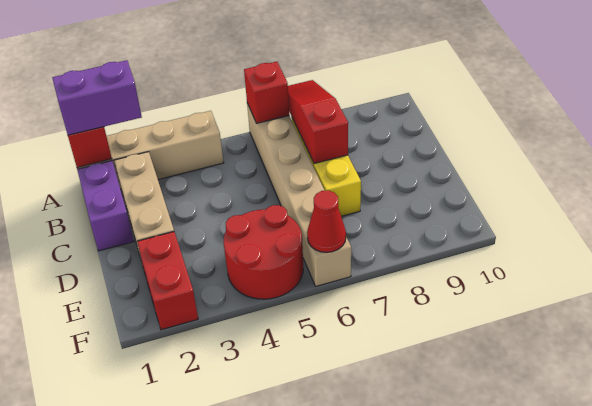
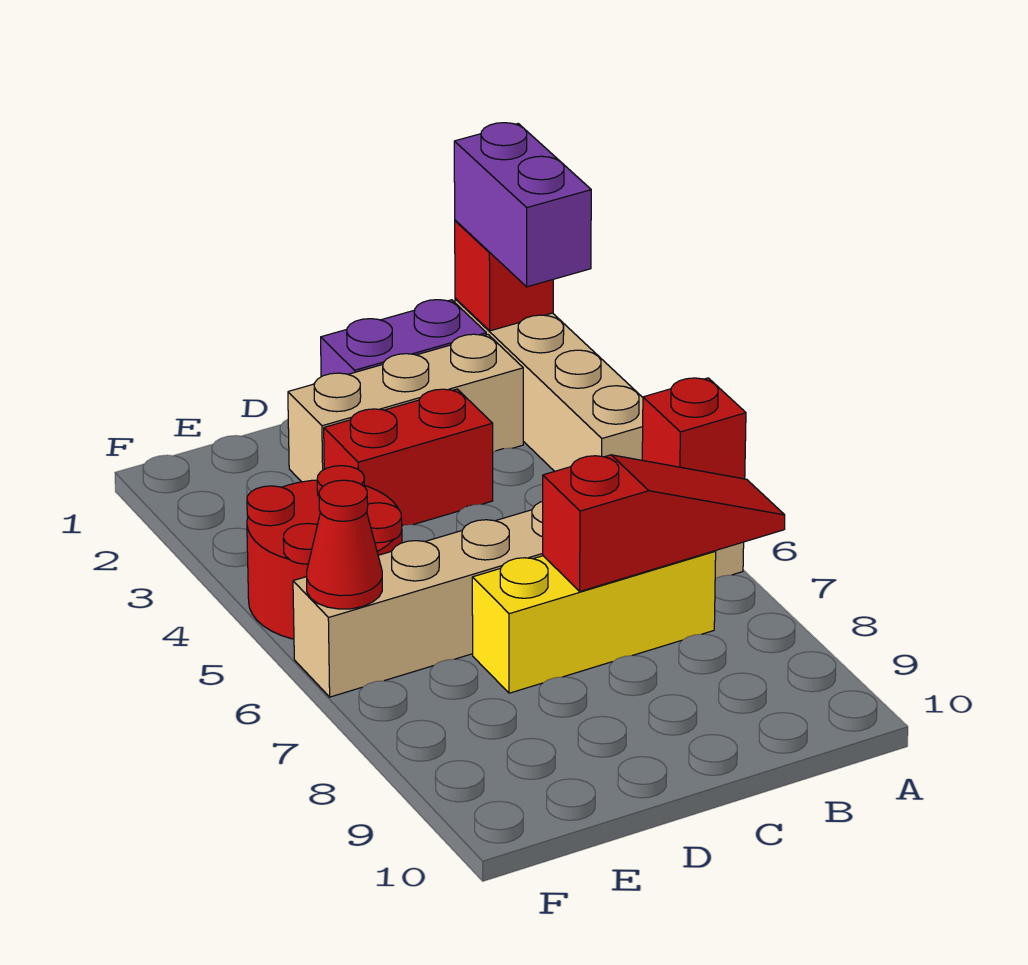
red 1x2 brick [137,232,198,330] -> red 1x2 brick moved to [324,389,493,526]

